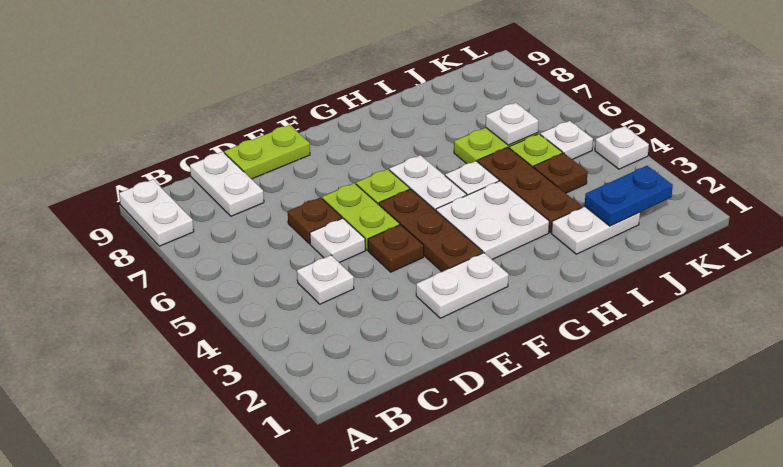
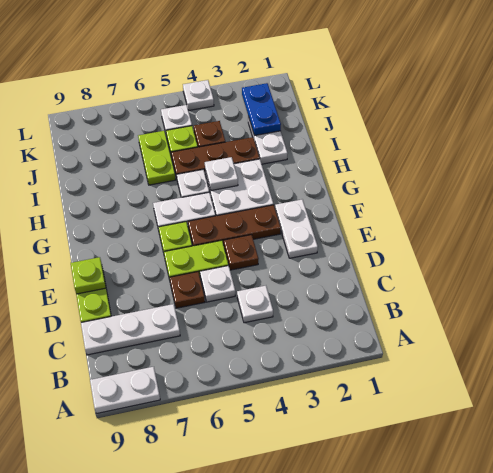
white 1x2 plate [190,152,264,216] -> white 1x3 plate [81,304,180,355]
none -> lime 1x1 plate [71,257,106,294]
white 1x1 plate [486,103,538,145] -> white 1x1 plate moved to [205,157,238,191]

